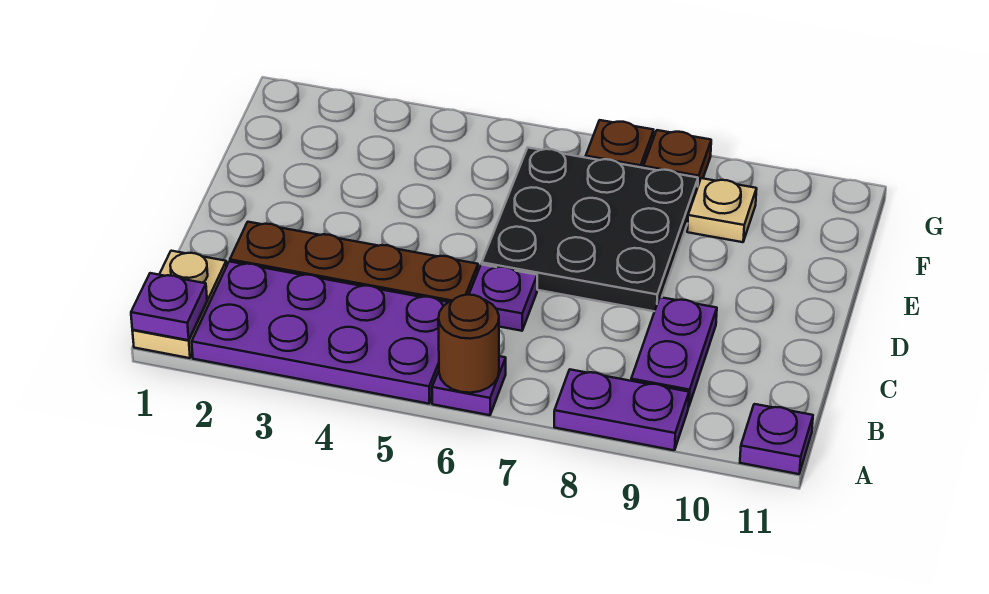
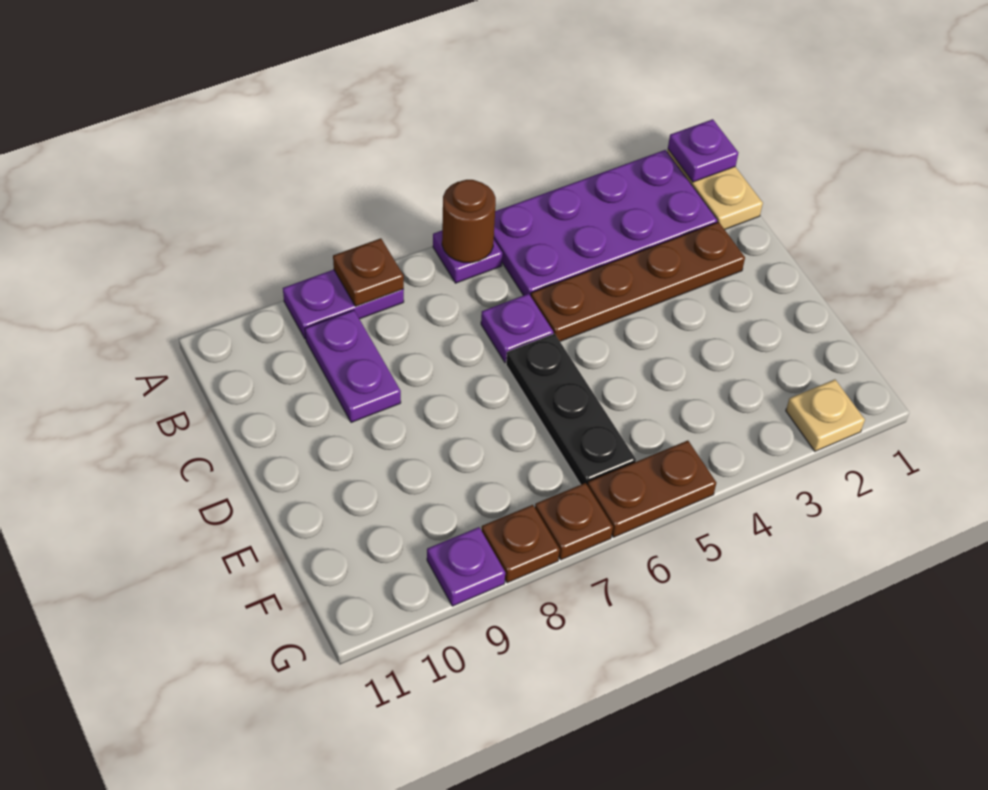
none -> brown 1x1 plate [333,238,404,307]
purple 1x1 plate [740,404,813,474] -> purple 1x1 plate moved to [427,527,505,606]
black 3x3 plate [482,148,698,311] -> black 1x3 plate [506,334,636,486]
tan 1x1 plate [687,178,757,242] -> tan 1x1 plate moved to [786,380,865,451]
none -> brown 1x2 plate [588,441,716,537]

